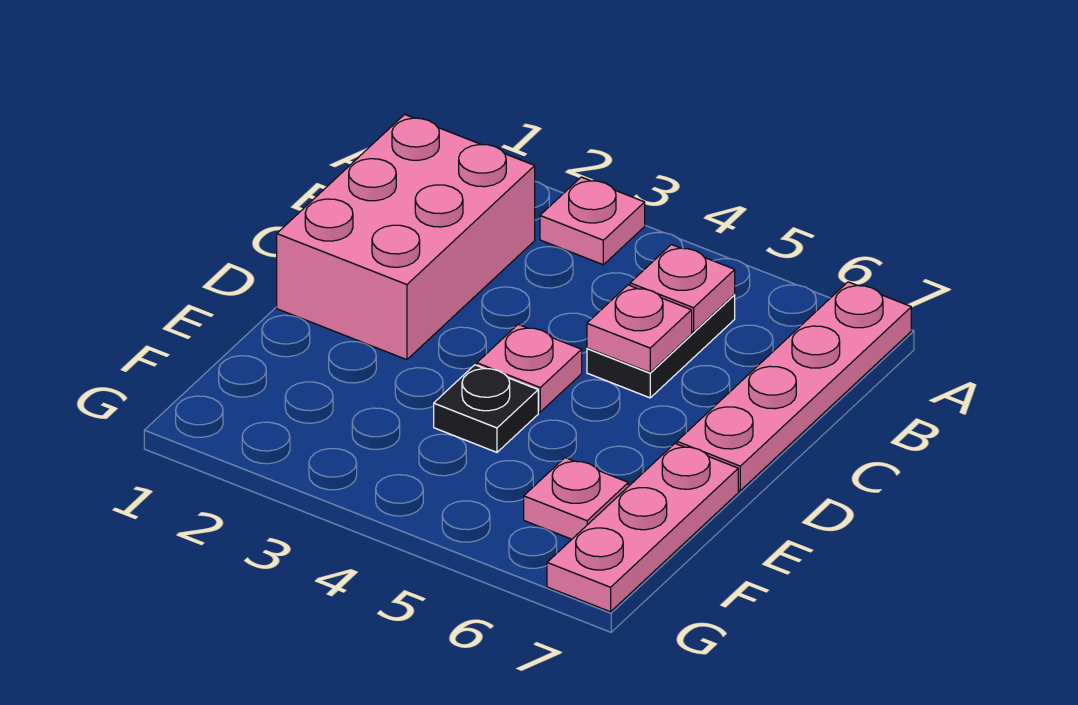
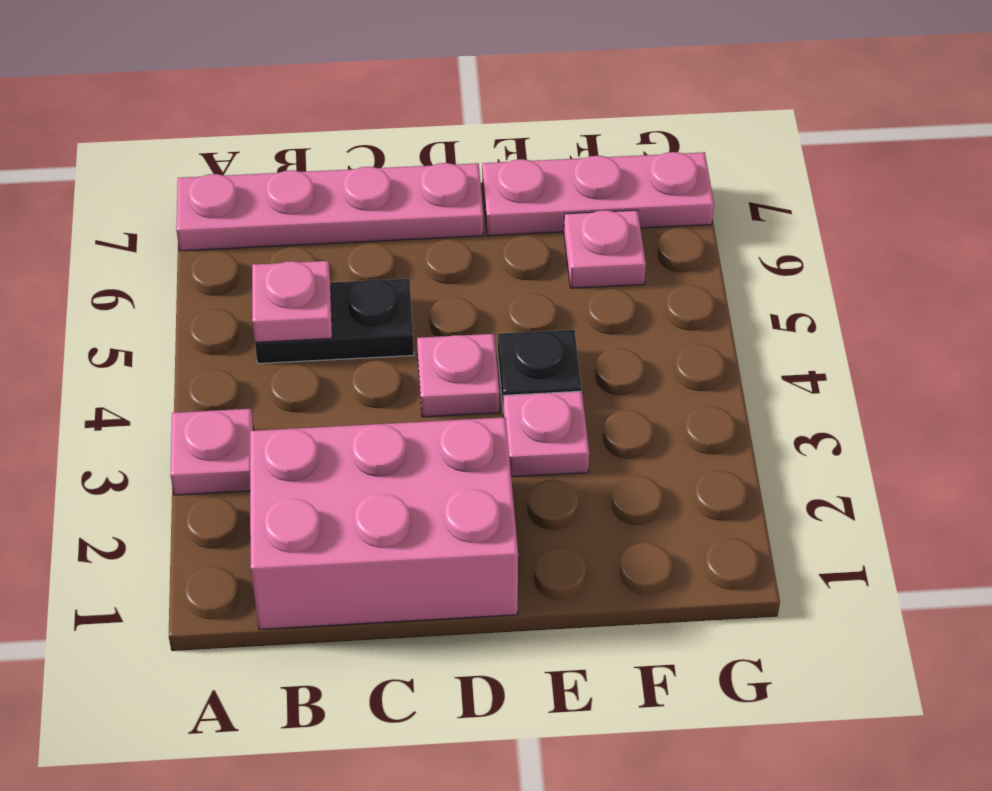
pink 1x1 plate [587,285,692,372] -> pink 1x1 plate moved to [504,391,589,477]

